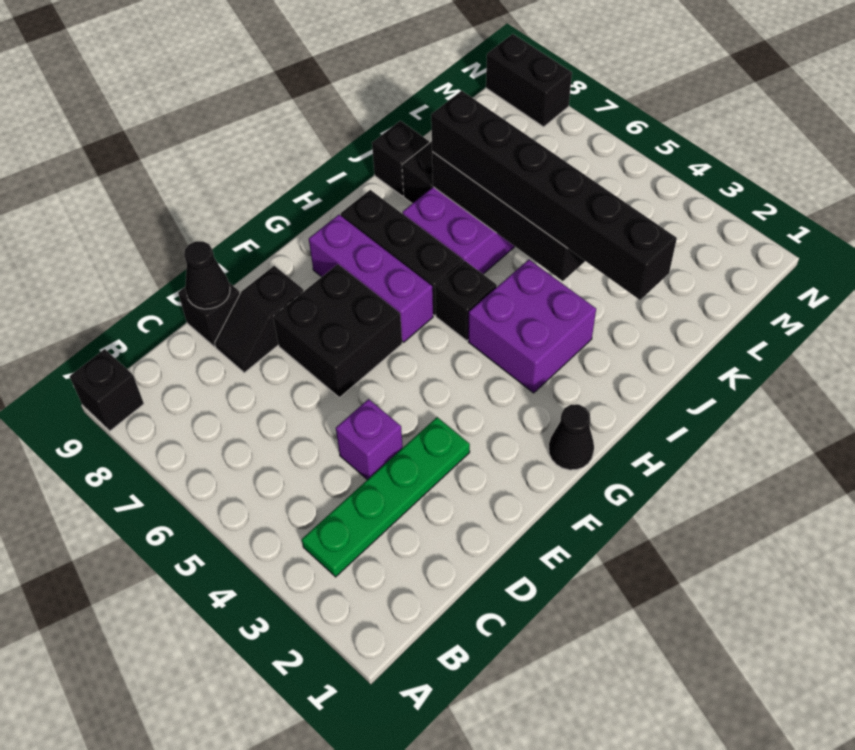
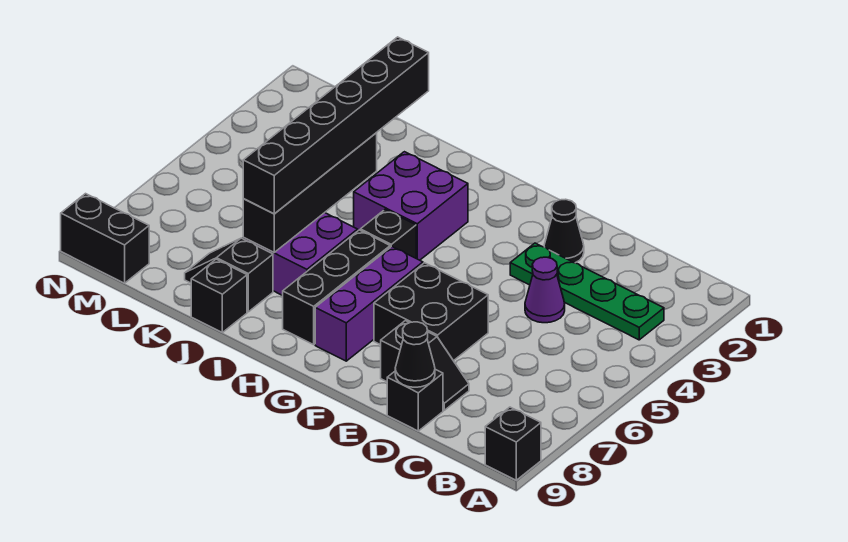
purple 1x1 brick [336,399,403,480] -> purple 1x1 cone [525,257,565,323]
black 1x1 cone [549,404,594,470] -> black 1x1 cone moved to [544,199,584,263]
black 1x2 brick [486,34,572,127] -> black 1x2 brick turned to [61,194,149,283]

